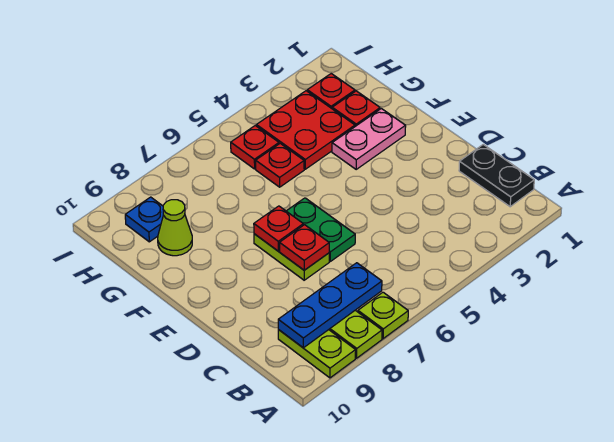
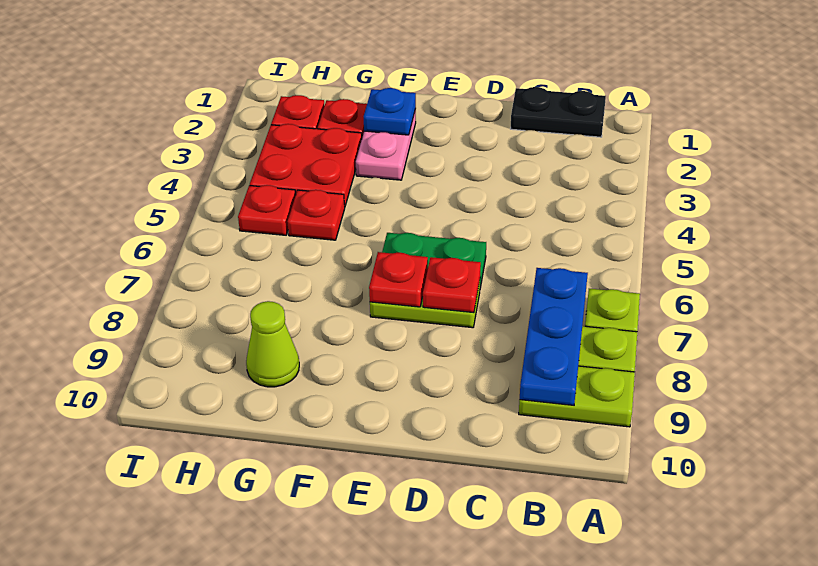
blue 1x1 plate [125,197,163,242] -> blue 1x1 plate moved to [364,88,416,135]

